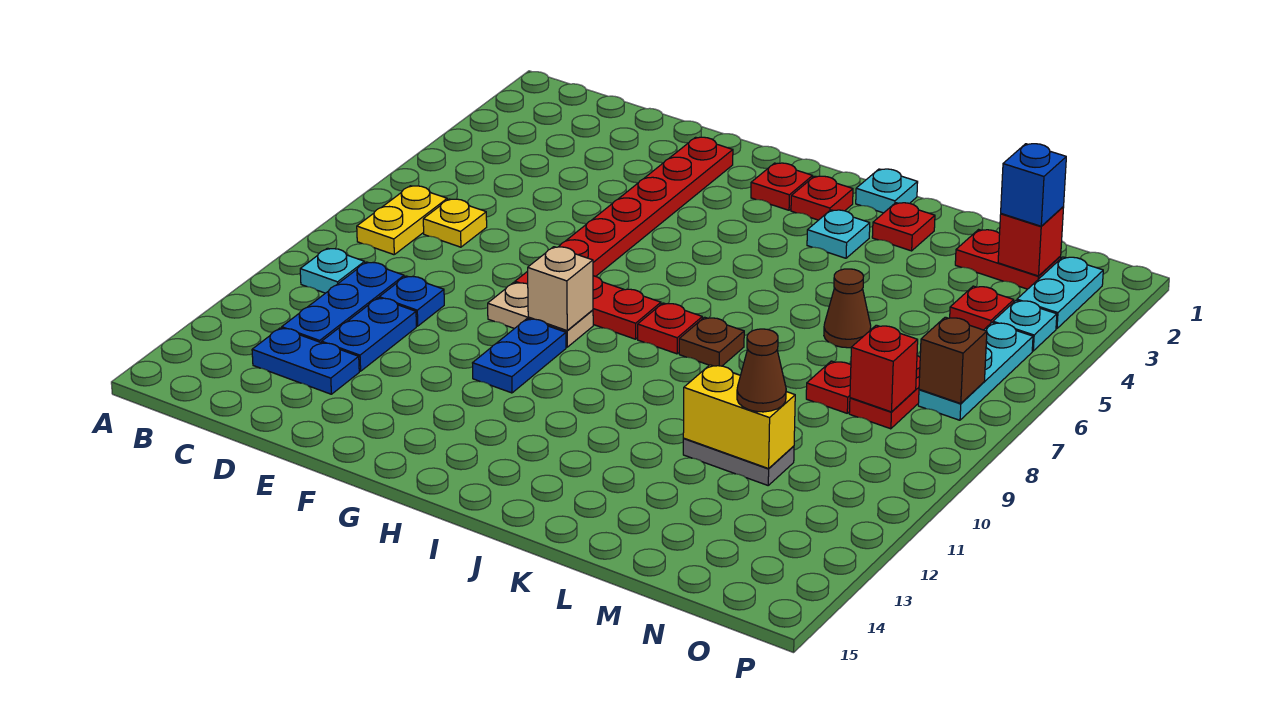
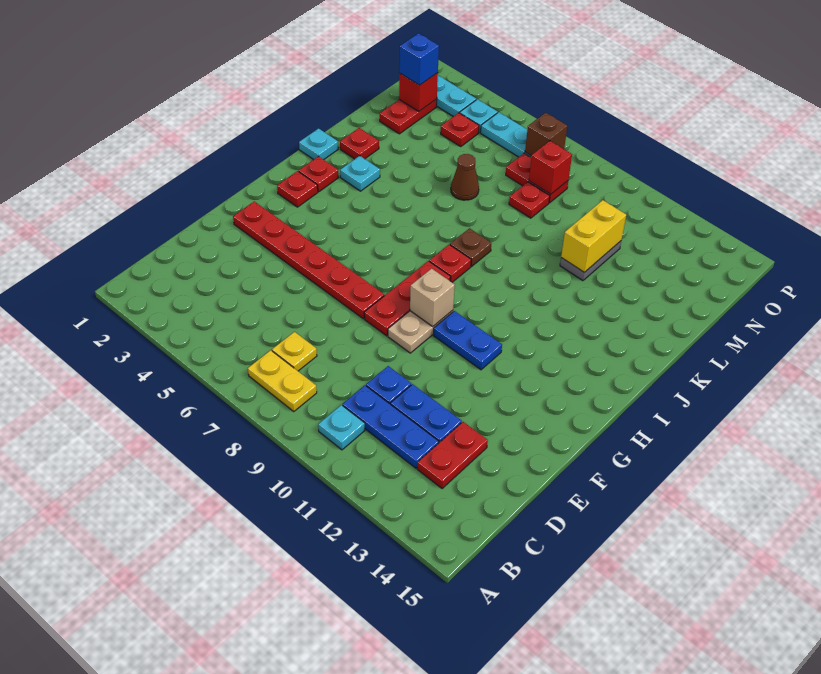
blue 1x2 plate [252,328,359,394] -> red 1x2 plate [417,422,488,488]
brown 1x1 cone [737,329,786,412] -> none

